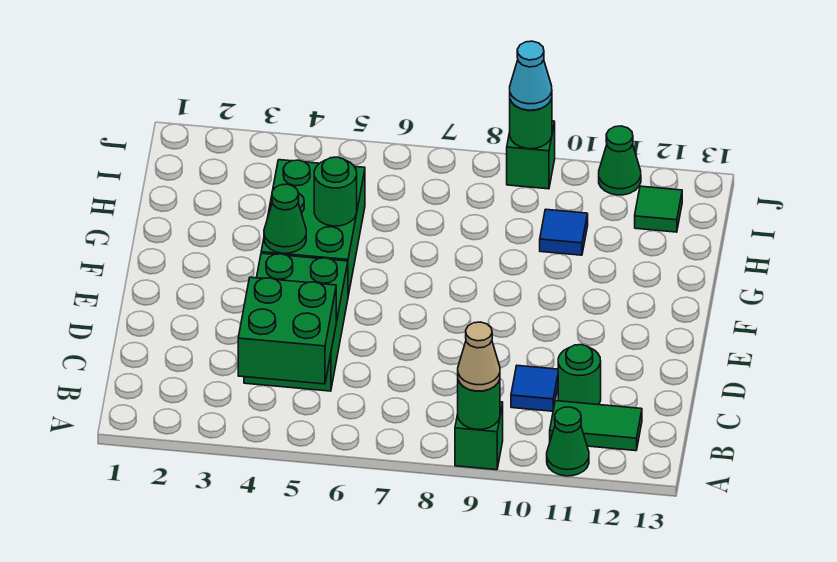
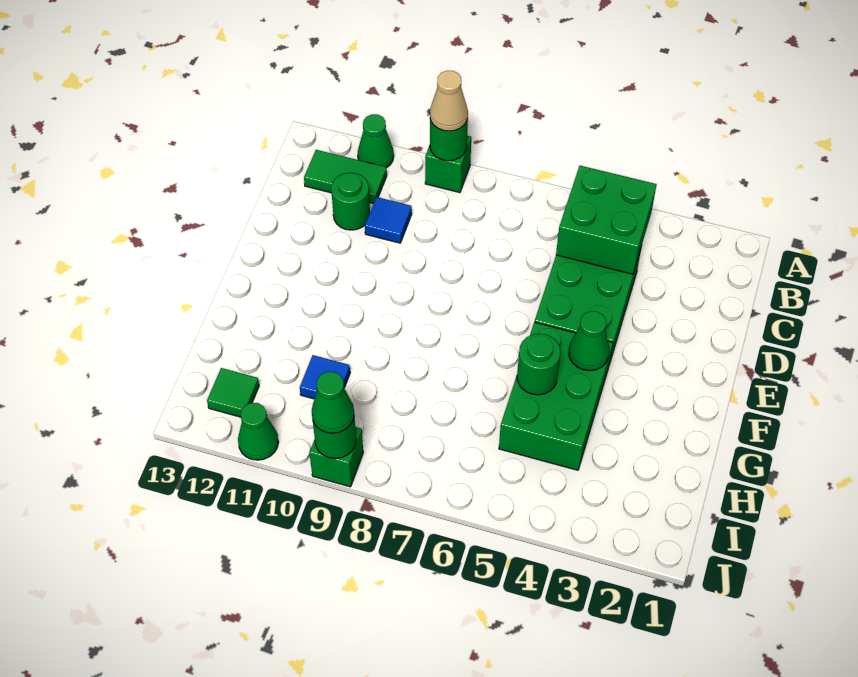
cyan 1x1 cone [510,41,552,110] -> green 1x1 cone [312,372,354,433]

